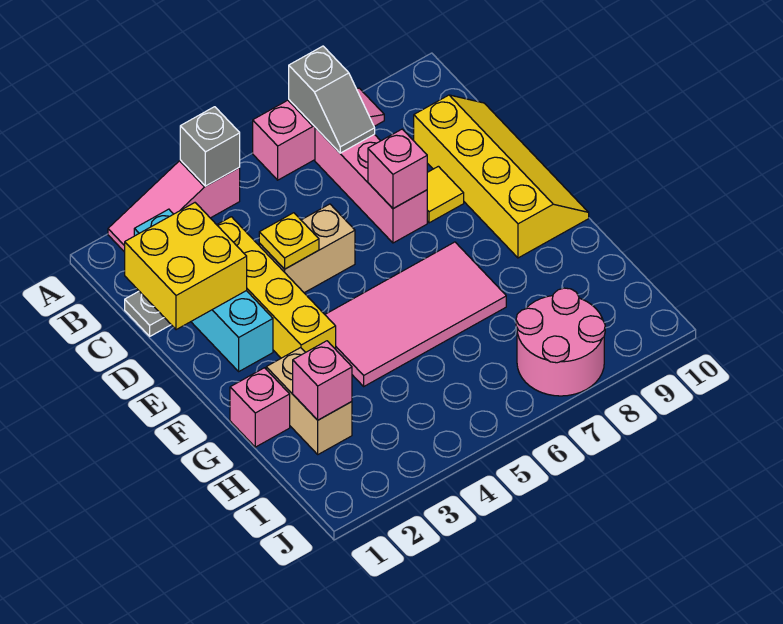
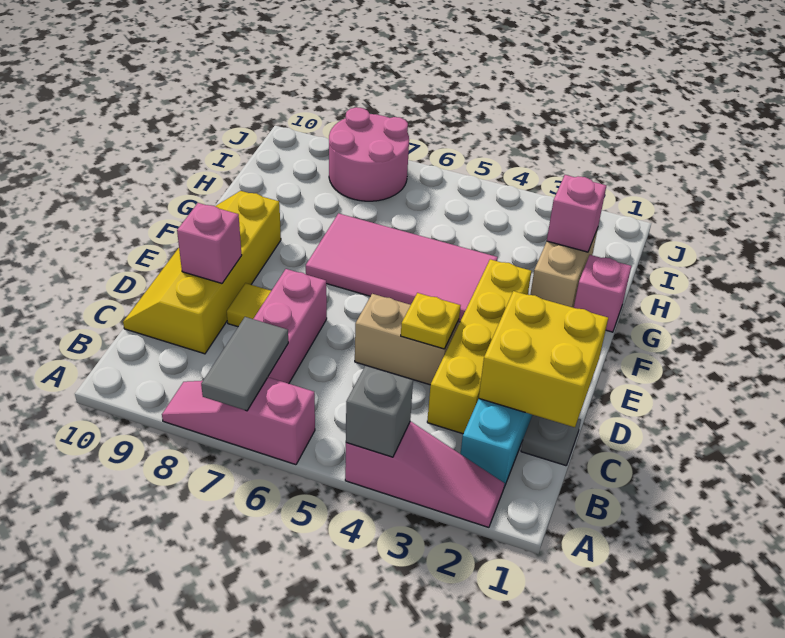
grey 1x2 slope [289,46,375,153] -> grey 1x2 tile [201,317,288,411]
pink 1x1 brick [368,129,427,209] -> pink 1x1 brick moved to [177,203,242,283]

